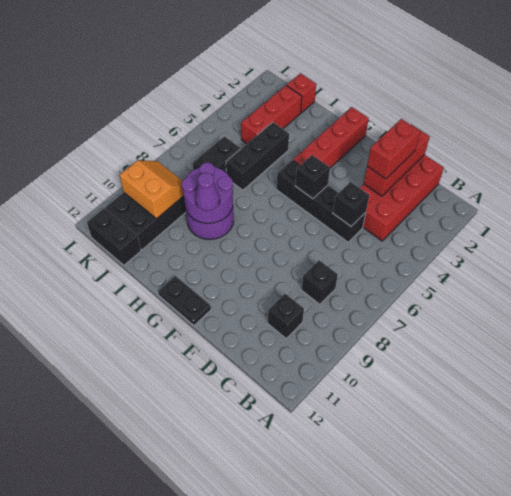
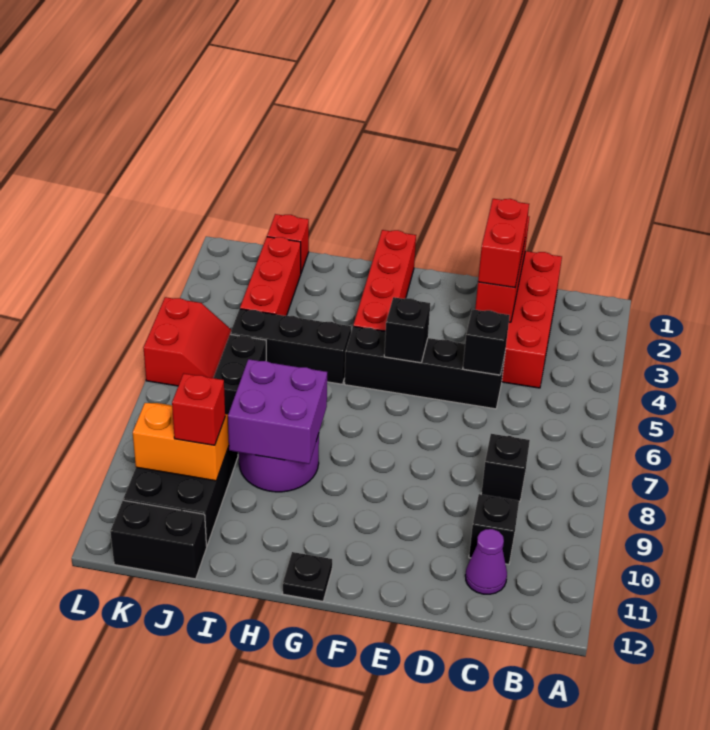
black 1x2 plate [158,276,211,326] -> black 1x1 plate [283,552,332,601]
purple 2x2 round brick [182,163,233,223] -> purple 2x2 brick [228,359,327,464]
purple 1x1 cone [195,173,220,211] -> purple 1x1 cone moved to [465,529,507,594]
black 1x3 brick [226,122,289,190] -> black 1x3 brick turned to [230,309,351,384]
none -> red 1x1 brick [172,374,225,445]
none -> red 2x2 slope [143,297,231,386]

